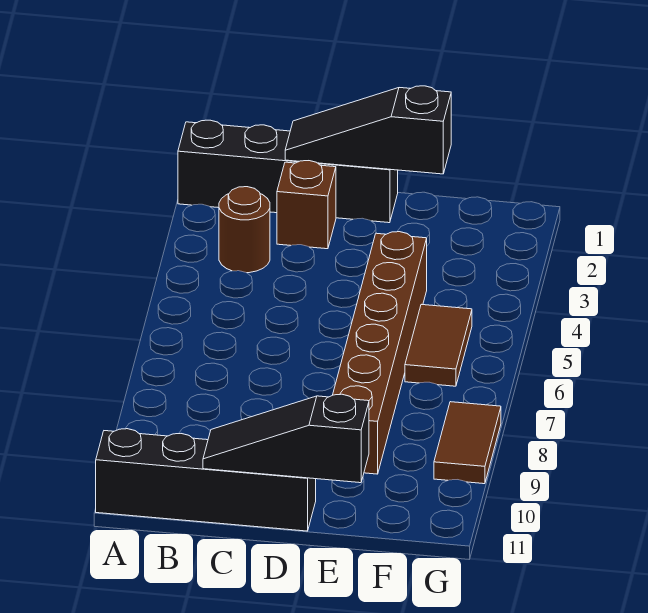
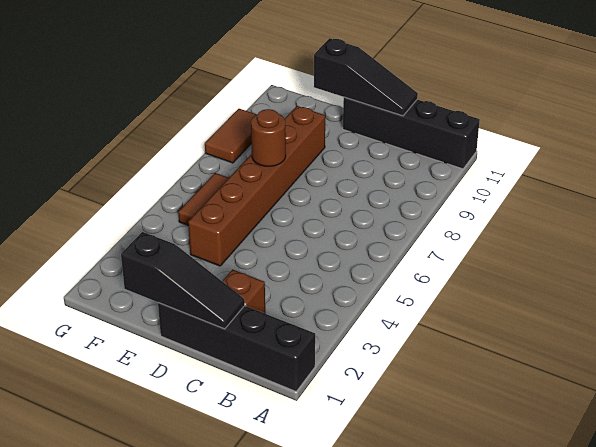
brown 1x1 round brick [219,187,270,273] -> brown 1x1 round brick moved to [251,109,286,166]

